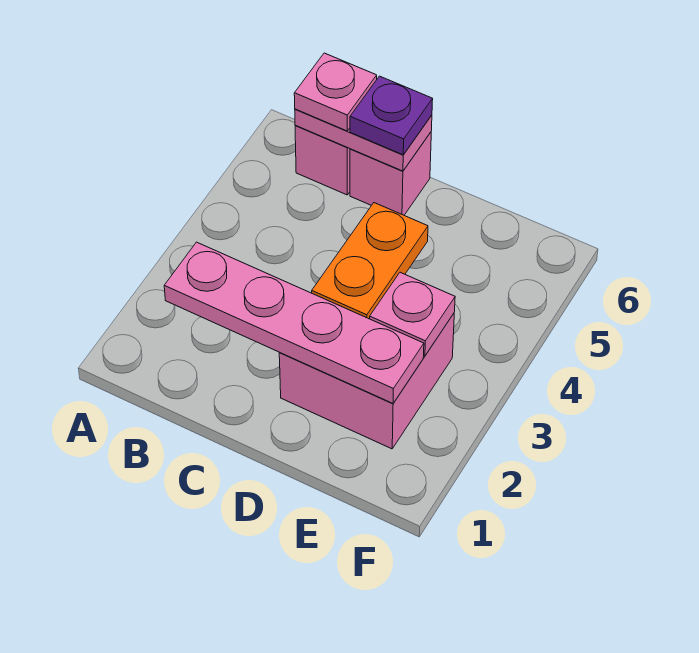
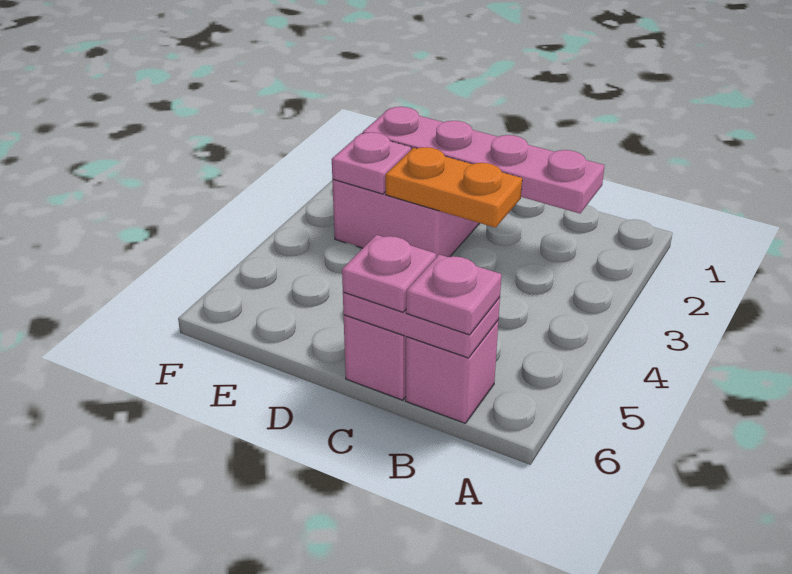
purple 1x1 plate [350,76,433,155] -> pink 1x1 plate [342,235,436,312]
orange 1x2 plate [312,203,428,319] -> orange 1x2 plate turned to [385,147,522,228]

